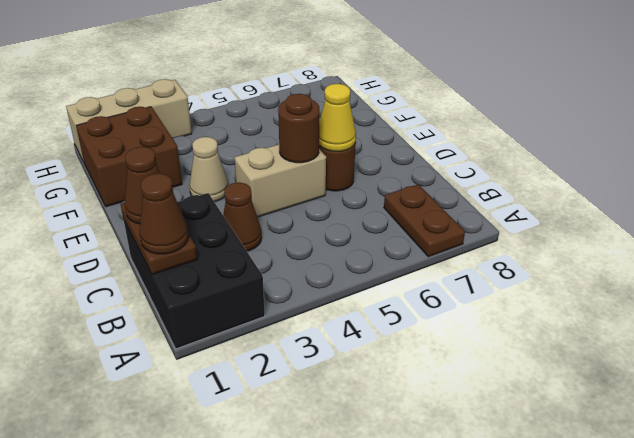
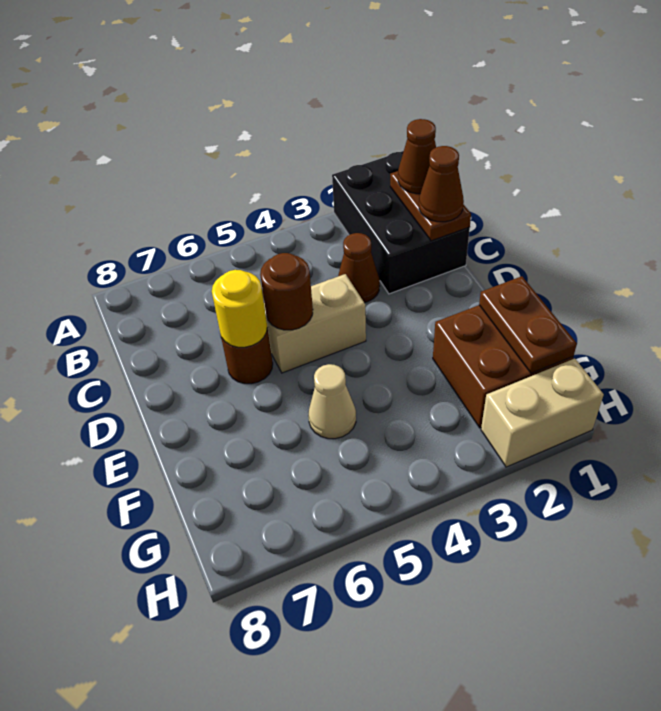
brown 1x2 plate [384,184,465,257] -> brown 1x2 plate moved to [479,276,577,373]
yellow 1x1 cone [319,84,356,151] -> yellow 1x1 round brick [212,270,267,347]
tan 1x1 cone [189,137,228,202] -> tan 1x1 cone moved to [308,364,356,439]
tan 1x3 brick [66,79,192,162] -> tan 1x2 brick [481,359,604,467]

